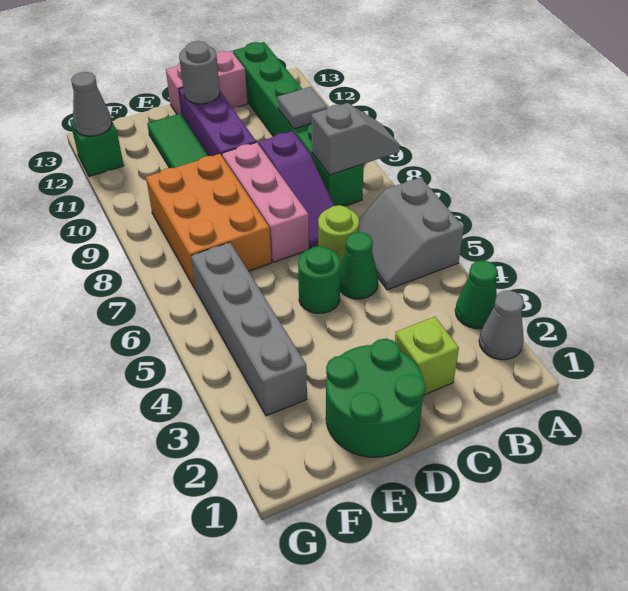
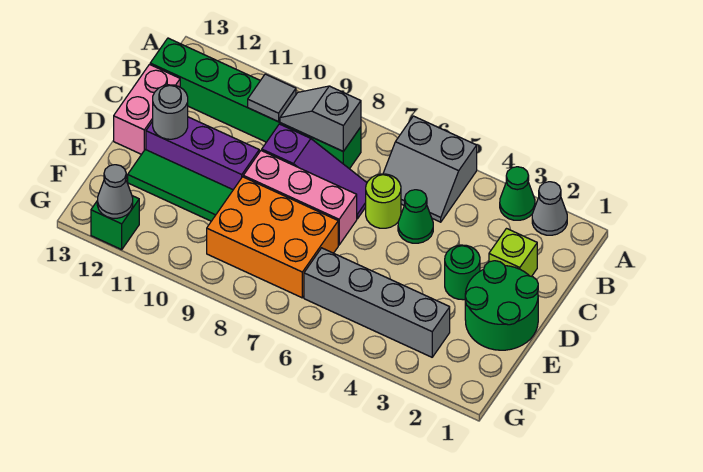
grey 1x2 slope [312,103,400,175] -> grey 1x2 slope turned to [280,86,361,151]
green 1x1 round brick [298,246,340,313] -> green 1x1 round brick moved to [445,245,480,300]

